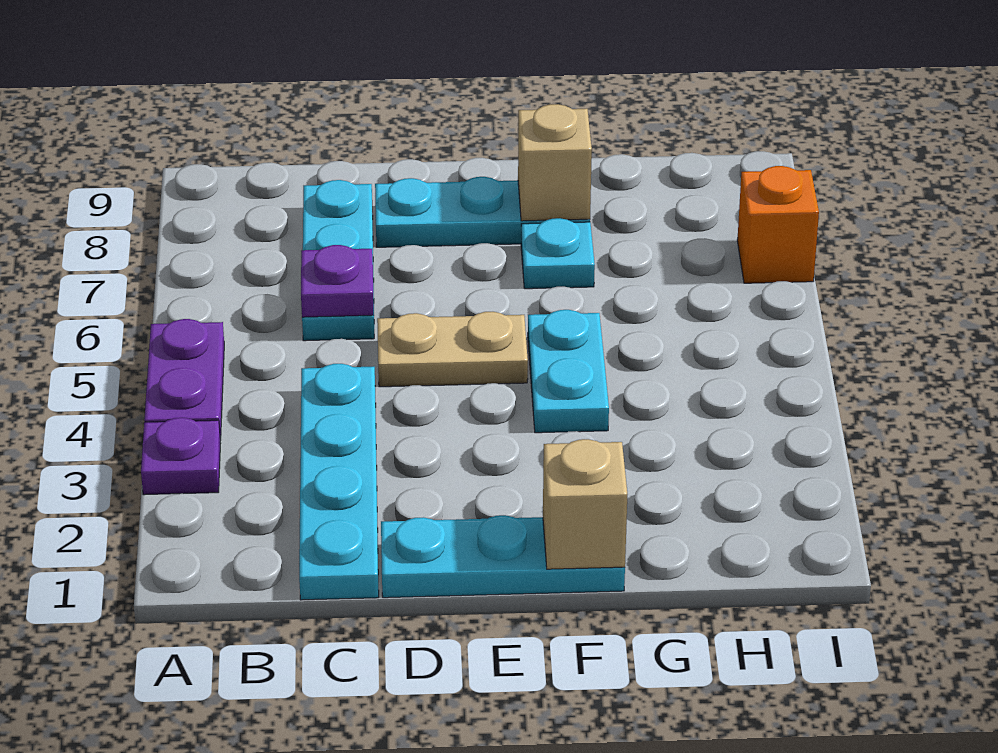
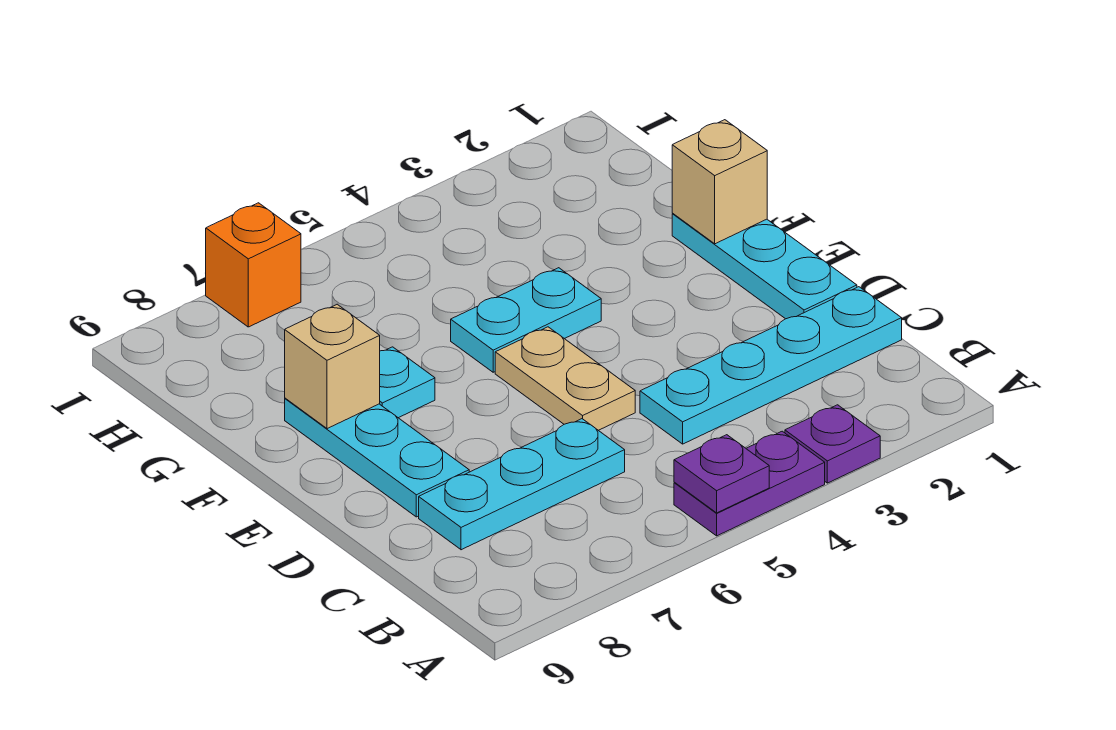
purple 1x1 plate [301,245,374,317] -> purple 1x1 plate moved to [674,435,769,513]

